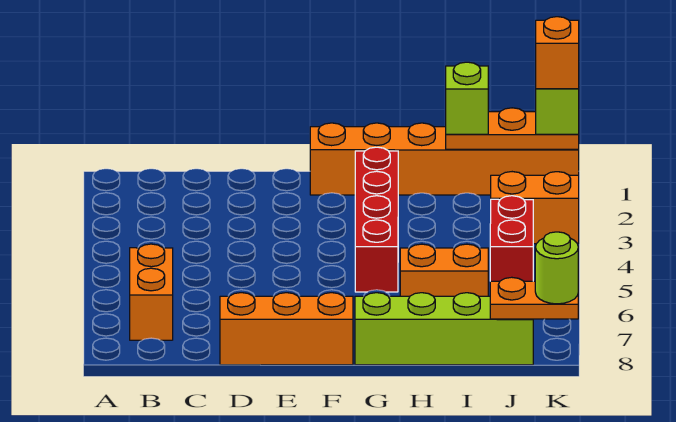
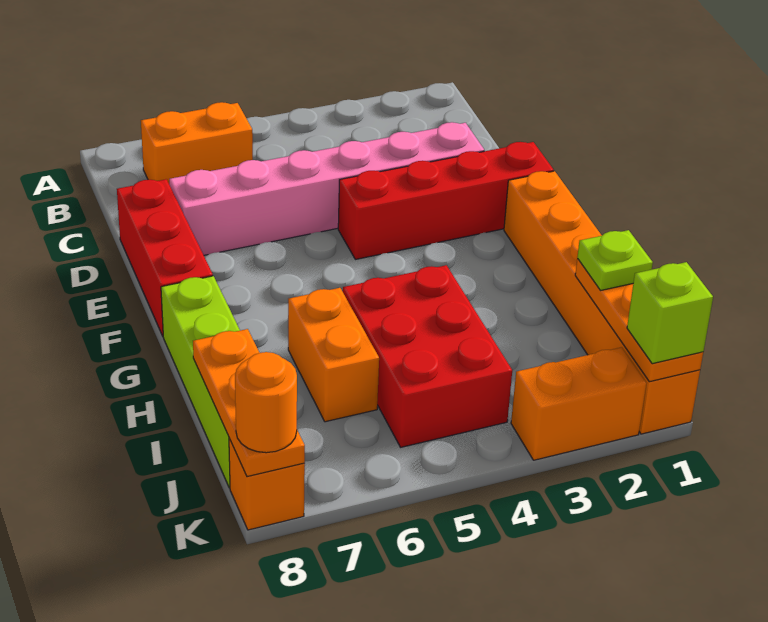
none -> pink 1x6 brick [169,122,484,255]
orange 1x3 brick [220,293,353,365] -> red 1x3 brick [117,179,213,336]
red 1x4 brick [355,147,398,292] -> red 1x4 brick moved to [338,142,554,259]
lime 1x1 brick [446,62,488,134] -> lime 1x1 plate [577,230,653,290]
orange 1x2 brick [491,172,579,244] -> orange 1x2 brick turned to [511,347,647,460]
red 1x2 brick [490,196,533,281] -> red 2x3 brick [343,265,512,447]
orange 1x2 plate [490,277,578,319] -> orange 1x3 plate [193,329,305,477]
orange 1x1 brick [536,17,579,89] -> orange 1x1 brick moved to [229,438,305,530]
lime 1x1 round brick [535,232,578,304] -> orange 1x1 round brick [235,352,297,453]

